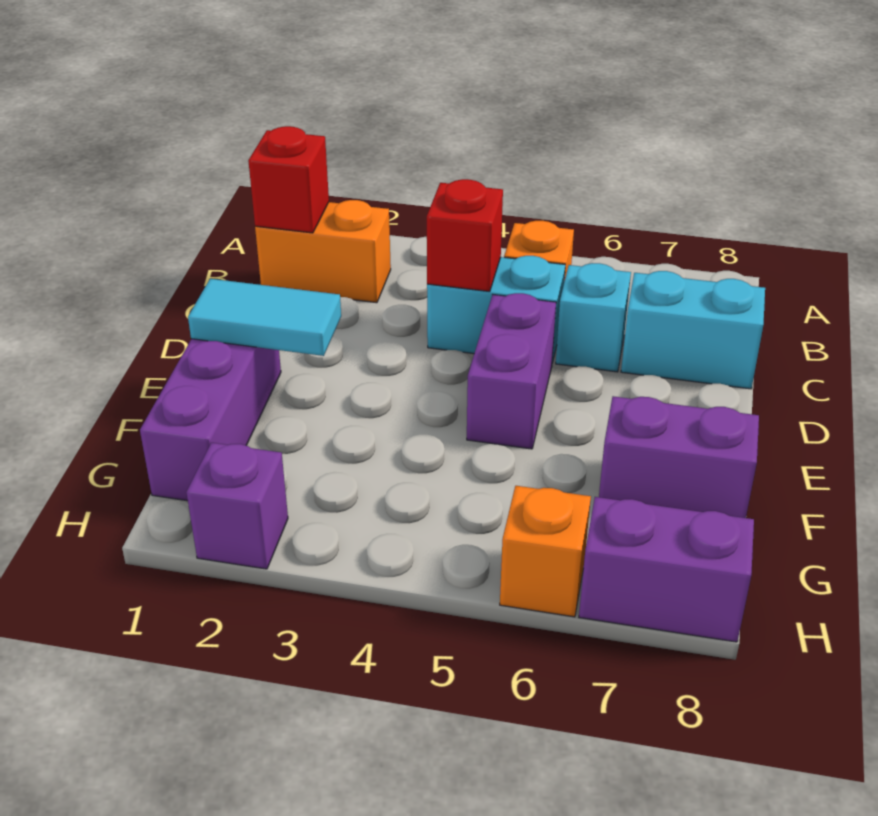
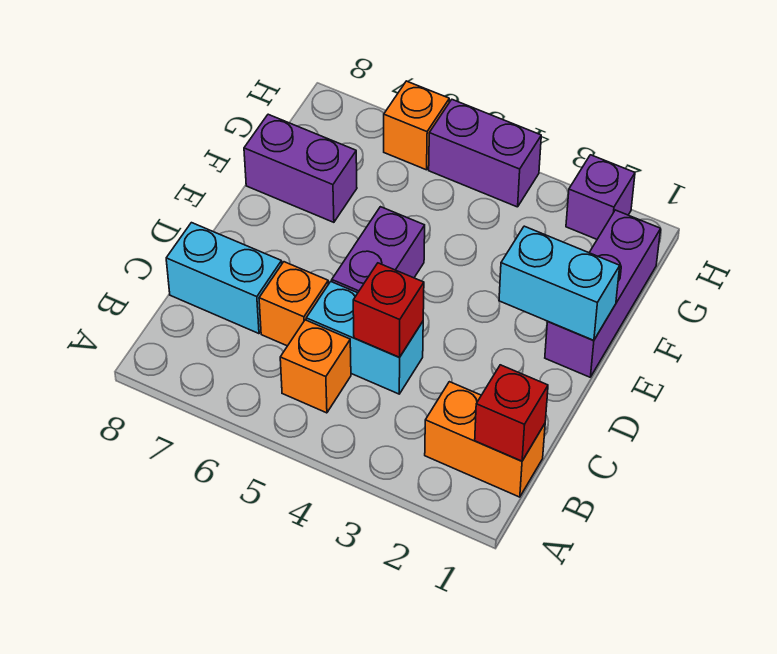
cyan 1x1 brick [556,263,631,372] -> orange 1x1 brick [259,262,328,346]
cyan 1x2 tile [188,279,341,356] -> cyan 1x2 brick [499,226,620,341]
purple 1x2 brick [579,497,754,642] -> purple 1x2 brick moved to [429,100,541,207]

